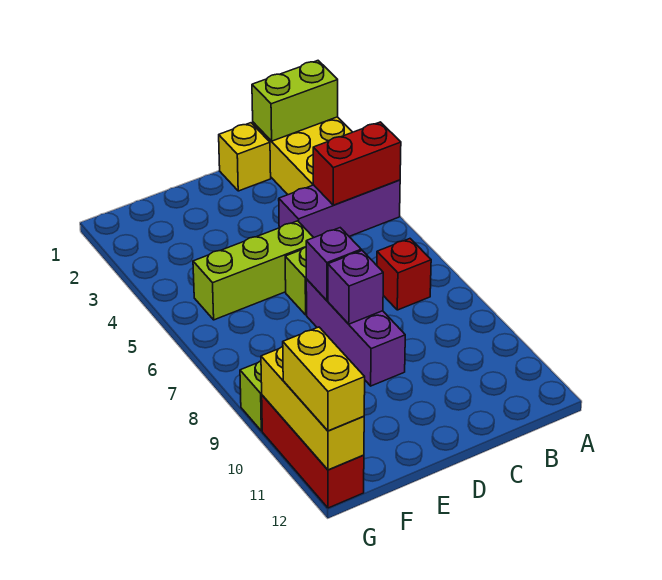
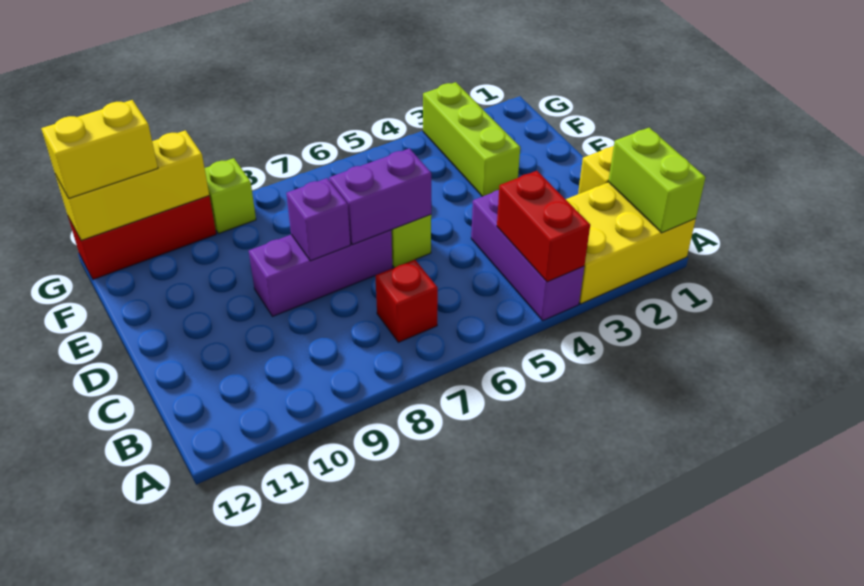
lime 1x3 brick [193,221,314,320] -> lime 1x3 brick moved to [423,82,520,197]
purple 1x1 brick [306,228,361,301] -> purple 1x2 brick [329,148,431,245]

